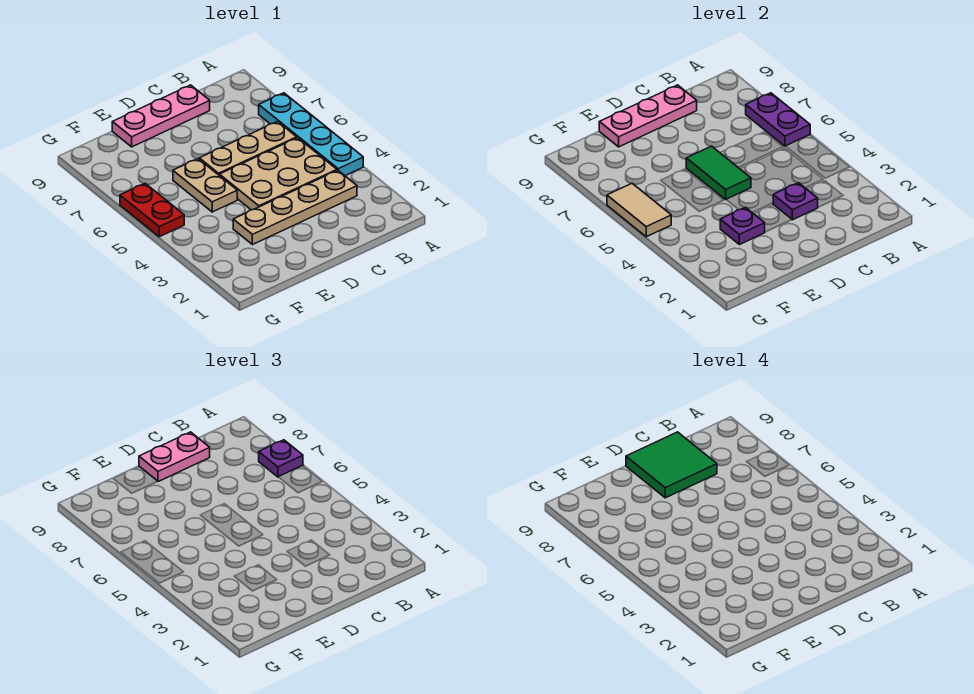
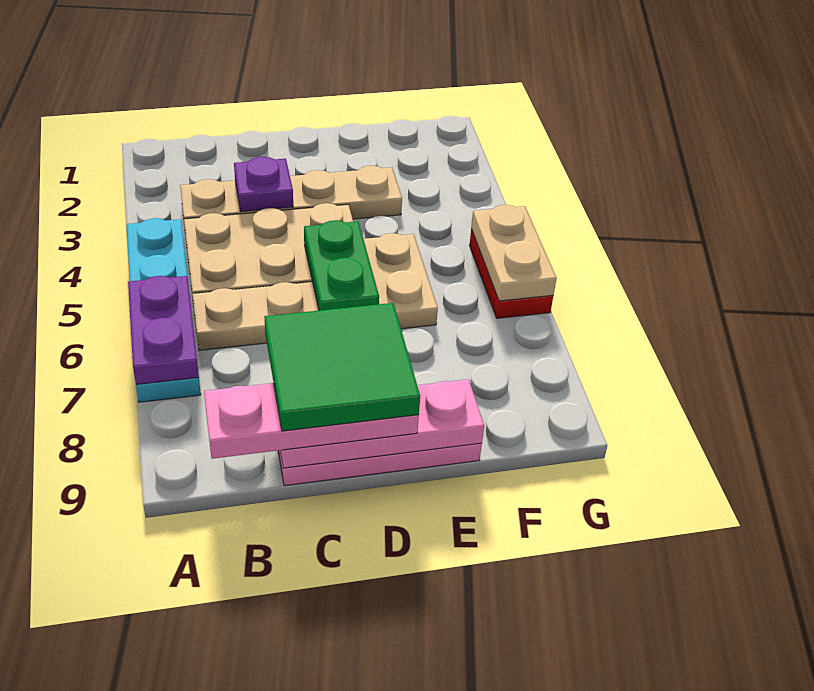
purple 1x1 plate [259,440,303,477] -> none
pink 1x2 plate [139,432,210,482] -> pink 1x3 plate [204,383,419,459]
green 1x2 tile [686,146,751,199] -> green 1x2 plate [304,220,379,310]
purple 1x1 plate [720,207,765,245] -> none
tan 1x2 tile [607,183,671,237] -> tan 1x2 plate [471,205,557,301]

